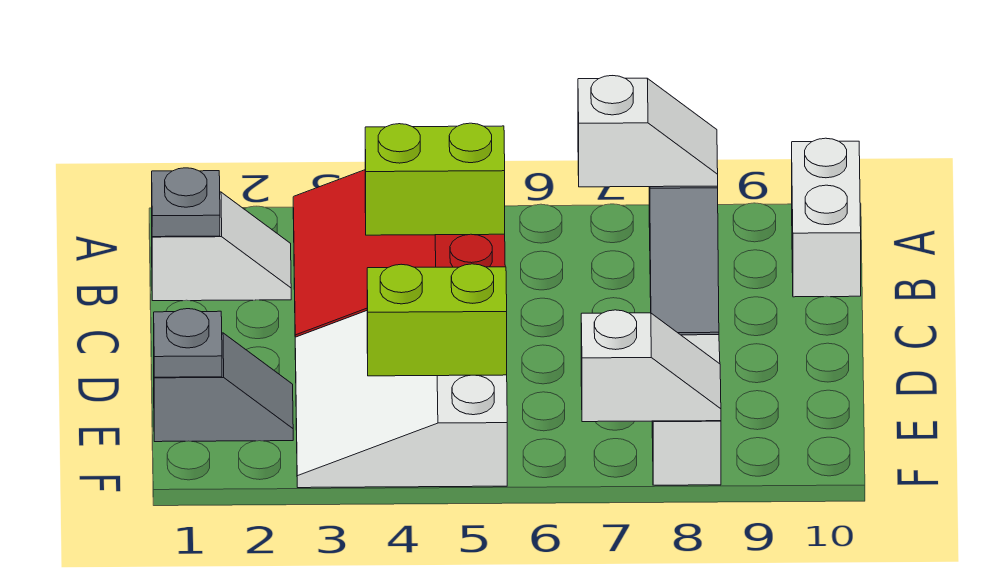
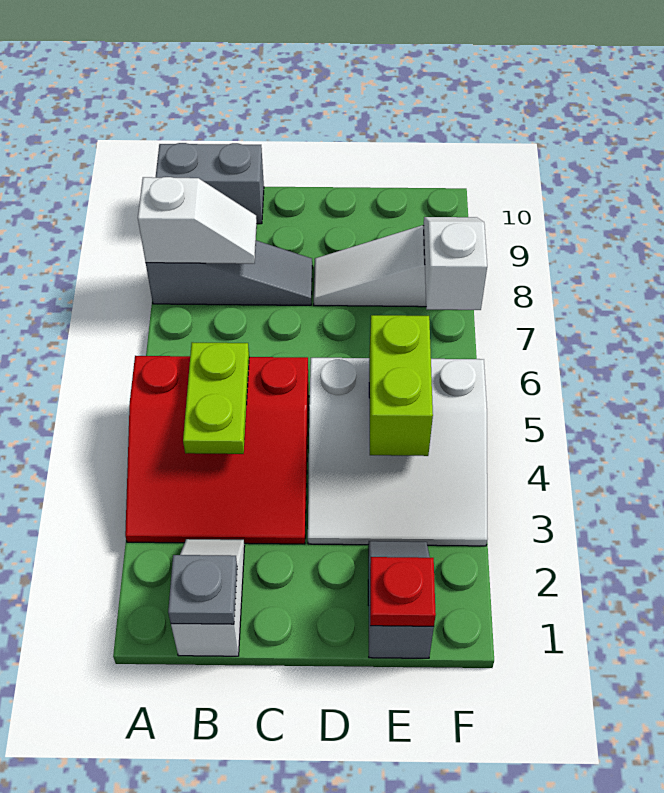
white 1x2 slope [578,76,718,187] -> white 1x2 slope turned to [138,177,257,264]
white 1x2 brick [792,138,861,297] -> grey 1x2 brick [155,143,264,224]
lime 1x2 brick [365,123,505,235] -> lime 1x2 plate [183,342,249,454]
grey 1x1 plate [154,309,222,377] -> red 1x1 plate [370,557,436,626]

